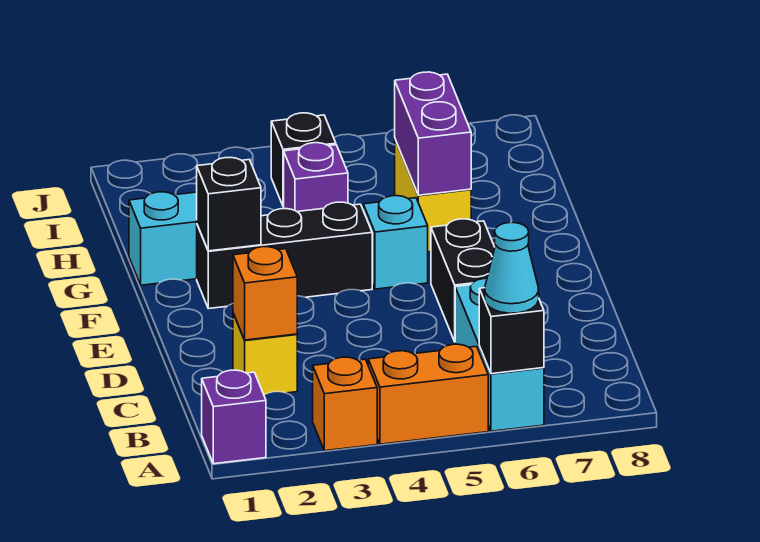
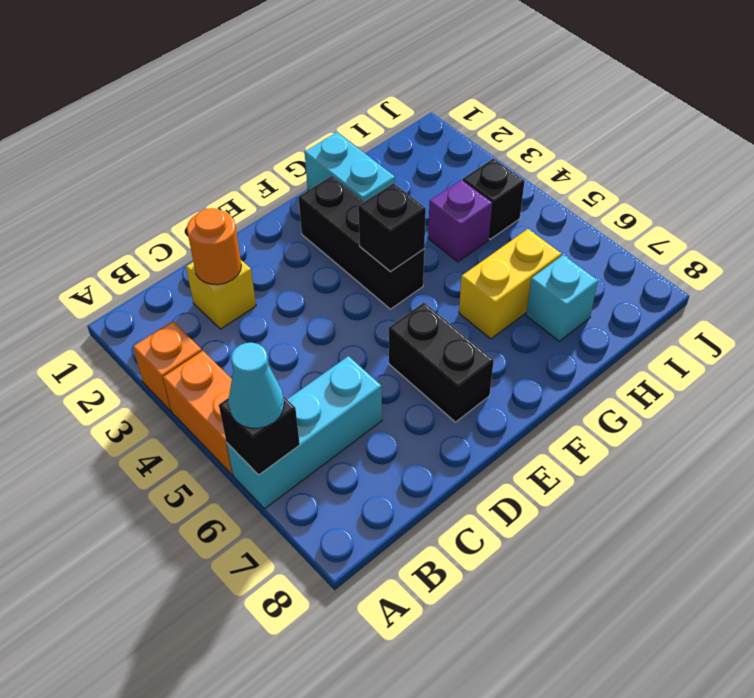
purple 1x1 brick [202,370,266,464] -> none
orange 1x1 brick [233,247,297,340] -> orange 1x1 round brick [187,208,241,285]
black 1x2 brick [431,219,495,341] -> black 1x2 brick turned to [389,303,494,422]
black 1x1 brick [197,158,261,251] -> black 1x1 brick moved to [358,183,426,272]
cyan 1x1 brick [363,196,428,289] -> cyan 1x1 brick moved to [526,255,598,341]
purple 1x2 brick [395,72,471,195] -> none

